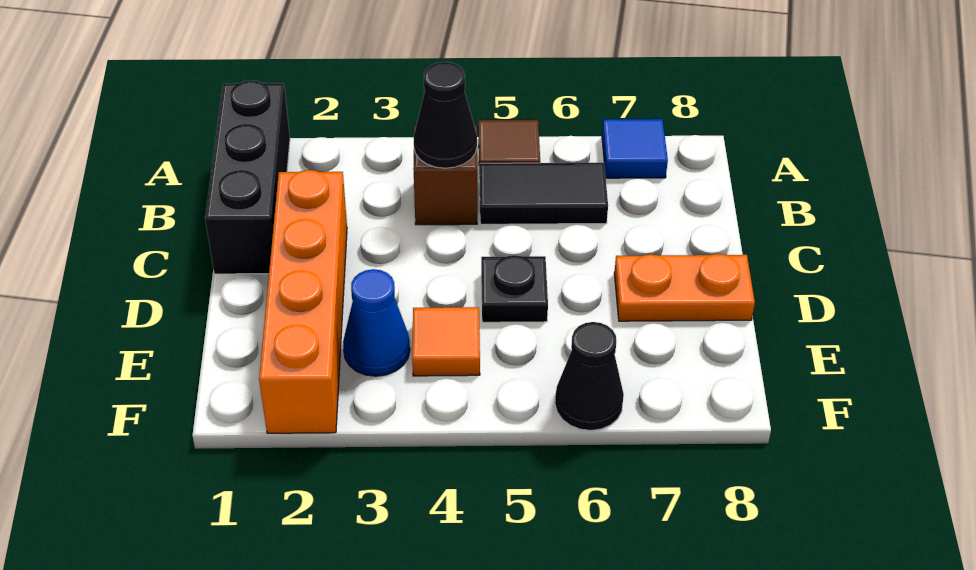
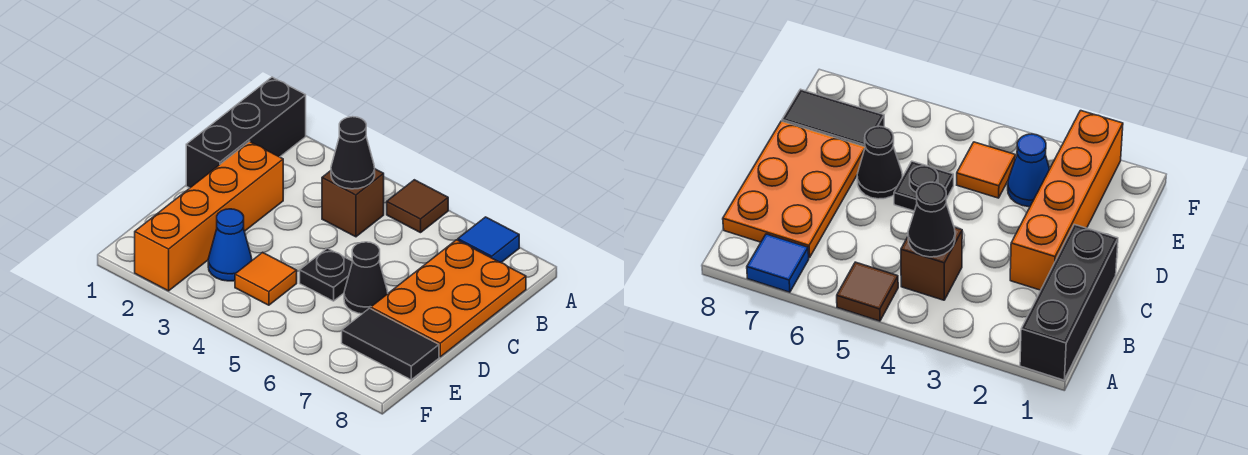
black 1x2 tile [479,163,608,224] -> black 1x2 tile moved to [342,308,439,380]
orange 1x2 plate [614,254,755,321] -> orange 2x3 plate [371,240,526,357]
black 1x1 cone [555,322,624,430] -> black 1x1 cone moved to [344,242,388,314]

